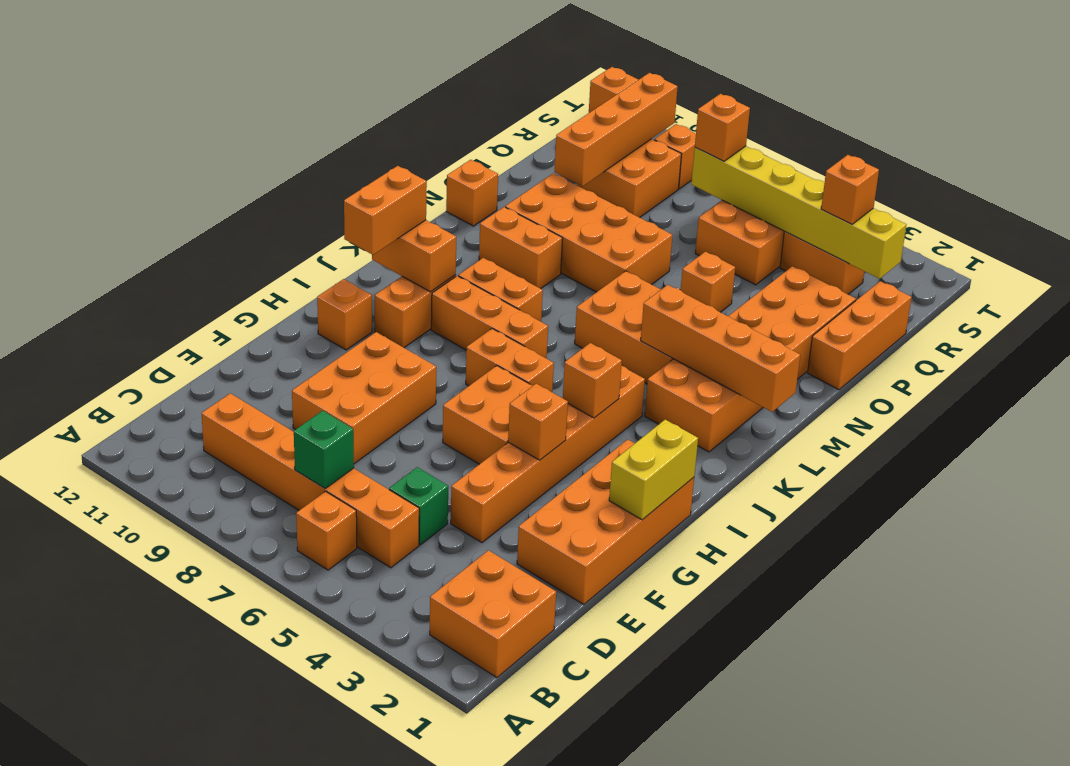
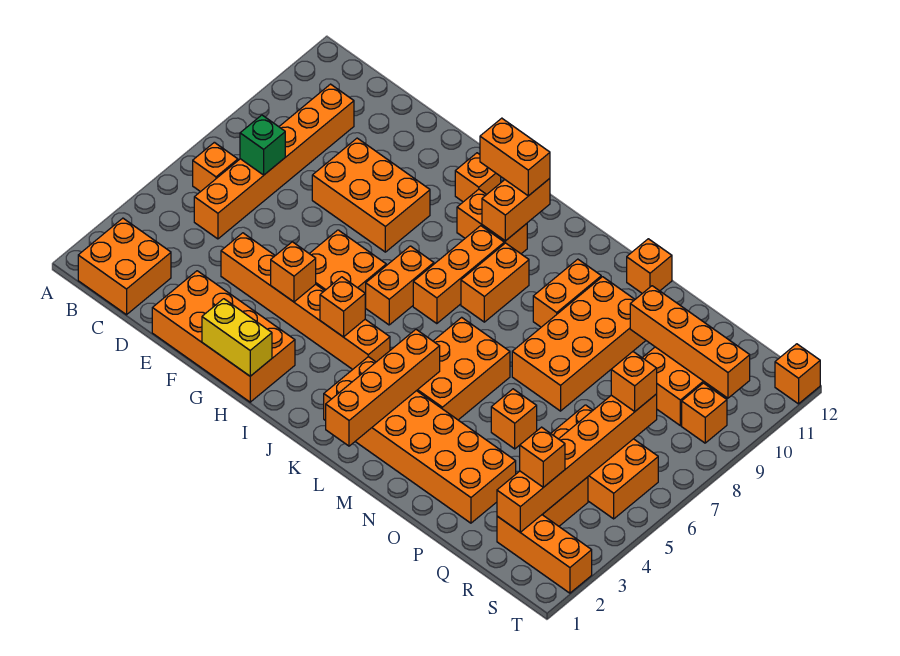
green 1x1 brick [389,467,448,545] -> none
orange 1x3 brick [808,281,912,390] -> orange 1x3 brick moved to [497,515,592,593]
yellow 1x6 brick [691,146,906,279] -> orange 1x6 brick [497,394,657,532]

